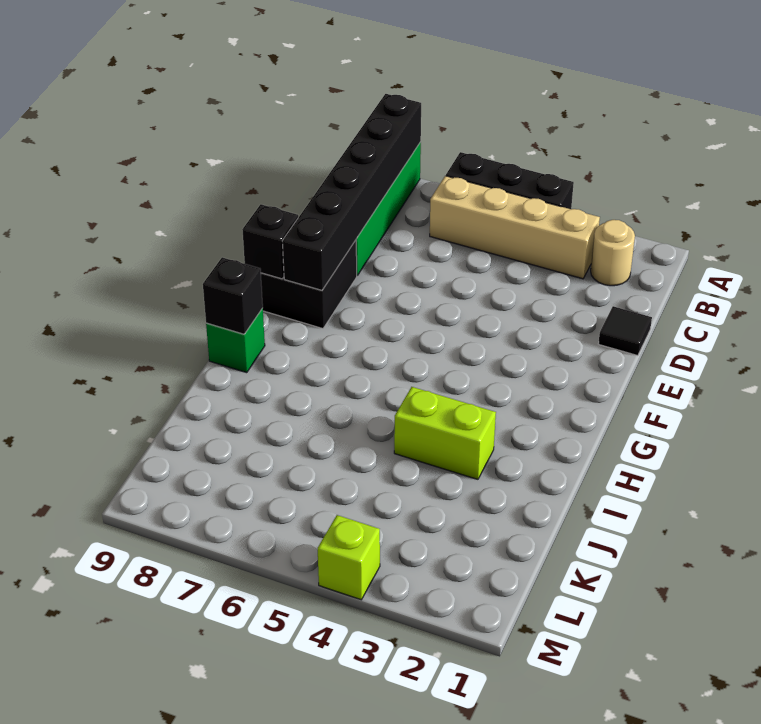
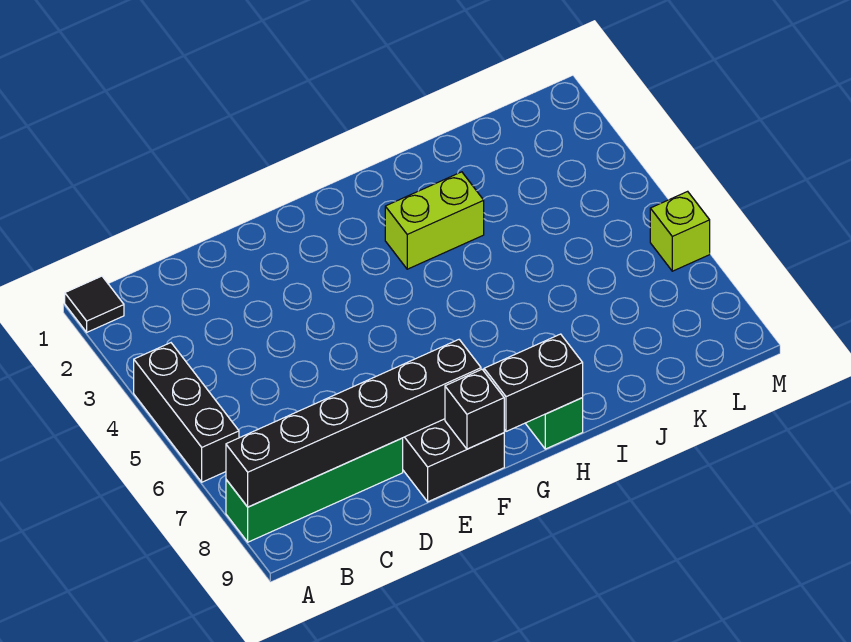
tan 1x1 round brick [591,220,635,286] -> none
tan 1x4 brick [430,176,600,279] -> none
black 1x1 tile [598,306,652,356] -> black 1x1 tile moved to [65,276,124,332]
black 1x1 brick [203,257,263,334] -> black 1x2 brick [484,334,583,431]
lime 1x2 brick [394,387,496,479] -> lime 1x2 brick turned to [385,172,484,269]
lime 1x1 brick [318,515,380,600] -> lime 1x1 brick moved to [650,191,710,271]

